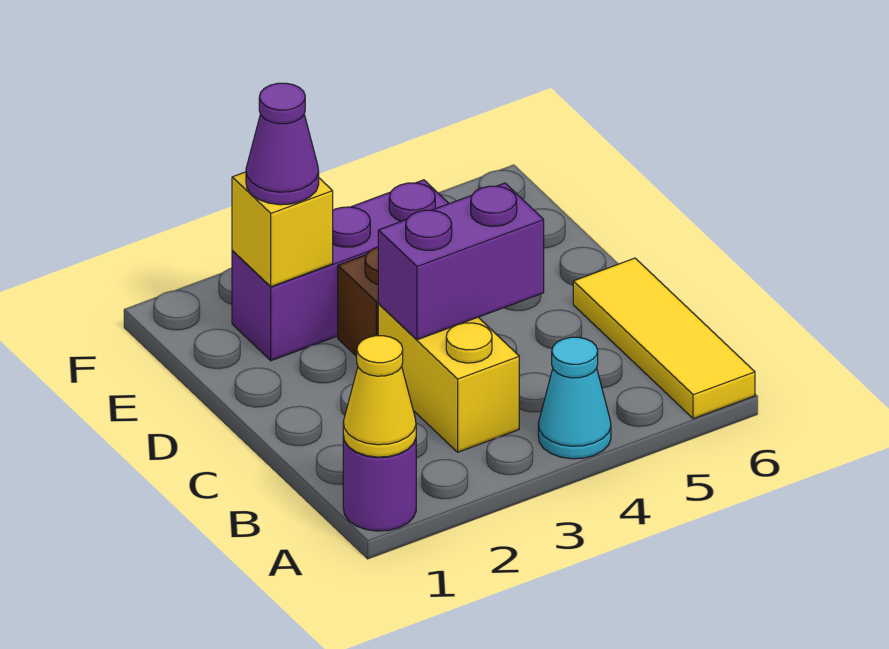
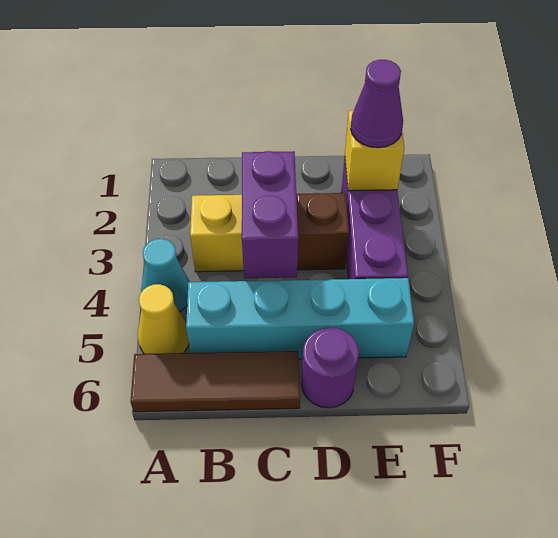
purple 1x1 round brick [343,436,416,531] -> purple 1x1 round brick moved to [301,327,359,408]
yellow 1x1 cone [343,336,416,457] -> yellow 1x1 cone moved to [138,284,189,354]
yellow 1x3 tile [573,258,755,419] -> brown 1x3 tile [130,351,300,412]
none -> cyan 1x4 brick [186,278,414,359]

